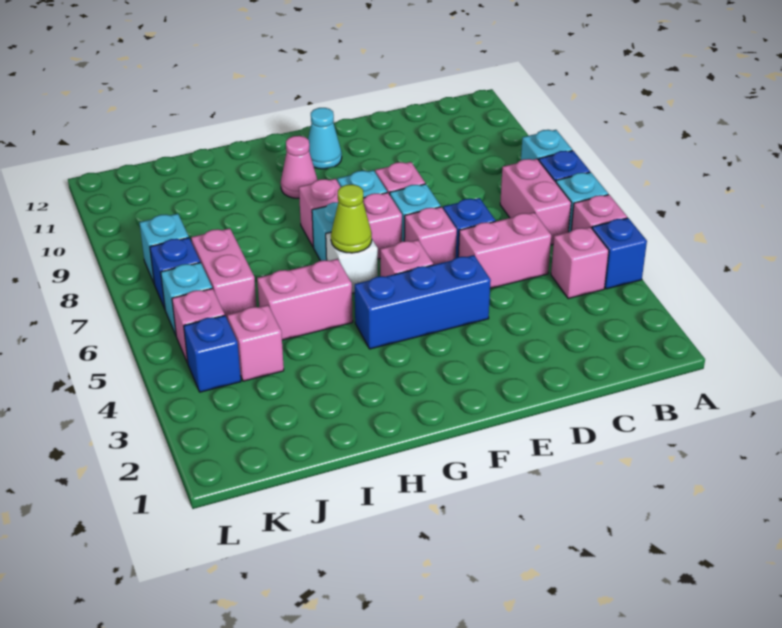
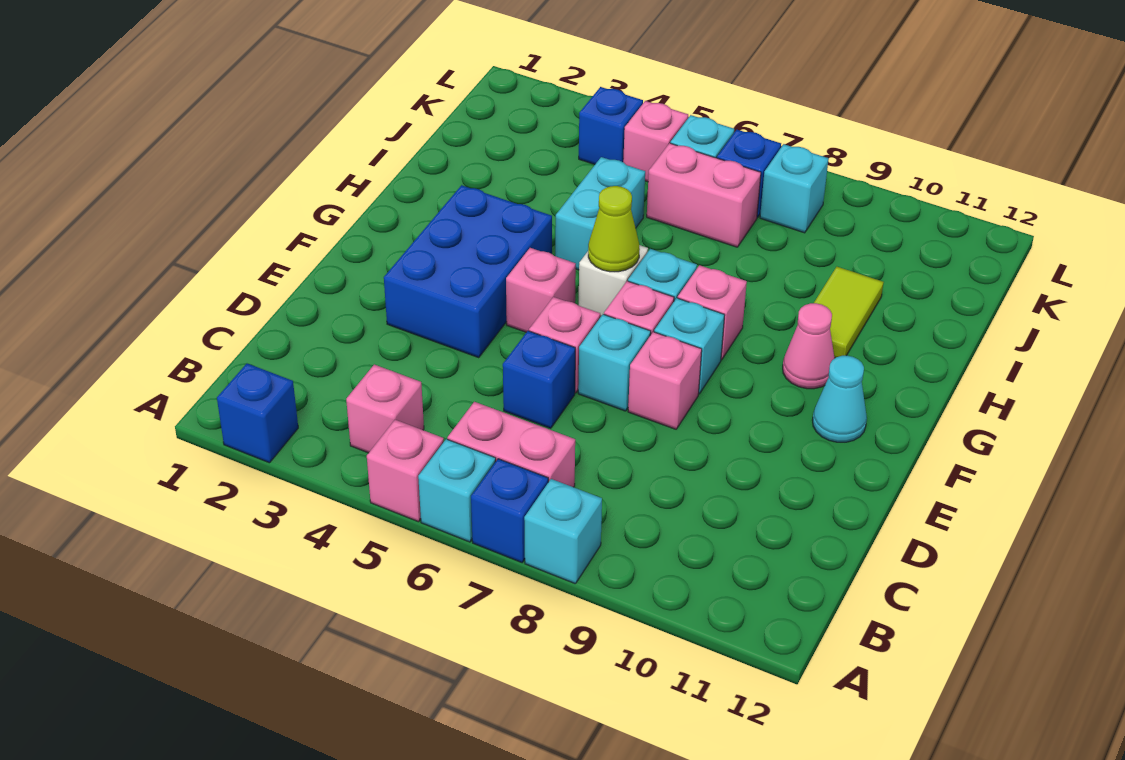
blue 1x1 brick [592,218,647,289] -> blue 1x1 brick moved to [217,364,298,463]
pink 1x2 brick [458,212,551,288] -> none
blue 1x3 brick [355,255,491,349] -> blue 2x3 brick [384,185,552,358]
pink 1x2 brick [257,259,353,340] -> cyan 1x2 brick [555,157,645,270]
none -> lime 1x2 tile [814,267,884,358]
pink 1x1 brick [227,305,284,381] -> none

